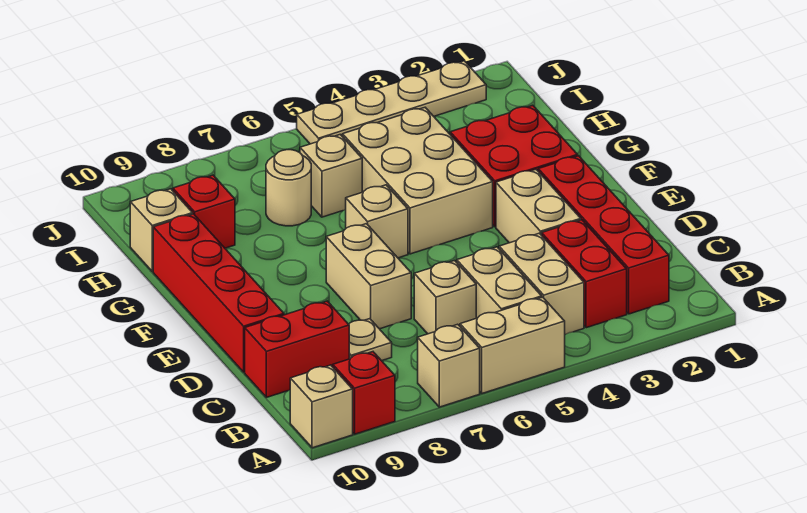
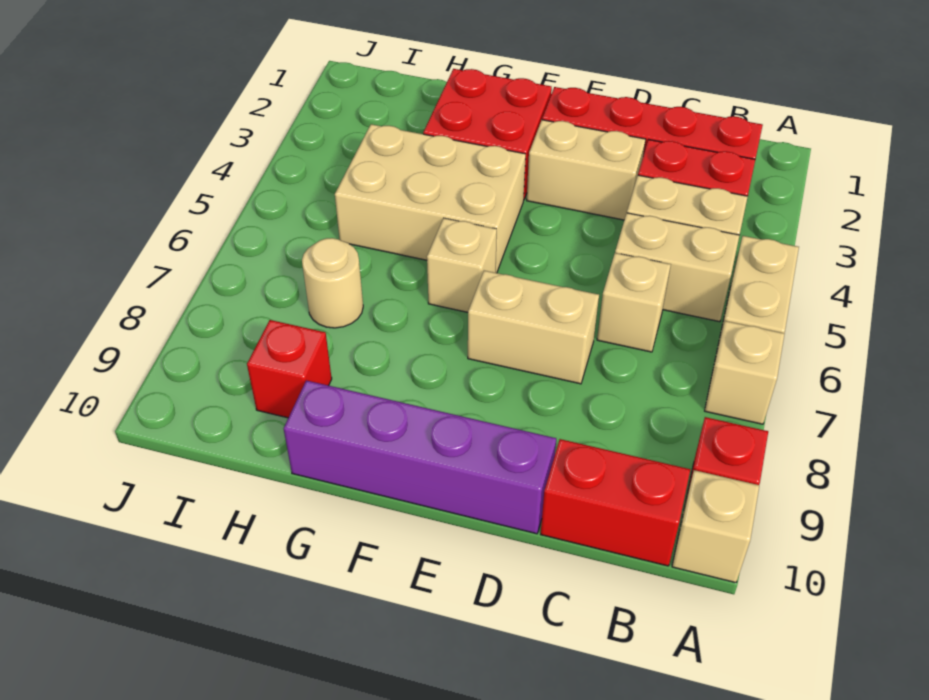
tan 1x1 plate [349,319,392,361] -> none
red 1x2 brick [245,301,349,397] -> red 1x2 brick turned to [541,439,690,566]
red 1x4 brick [153,214,284,372] -> purple 1x4 brick [284,380,556,534]
tan 1x1 brick [300,135,362,217] -> none
tan 1x1 brick [130,189,193,271] -> none
tan 1x4 plate [297,61,486,144] -> none

